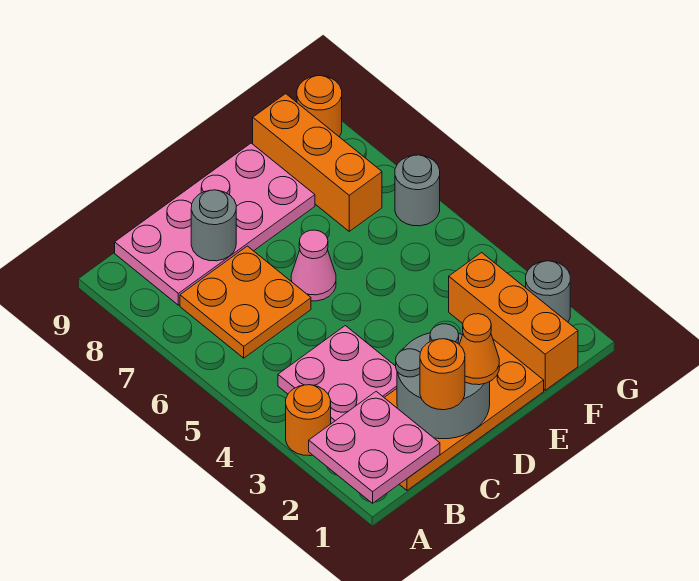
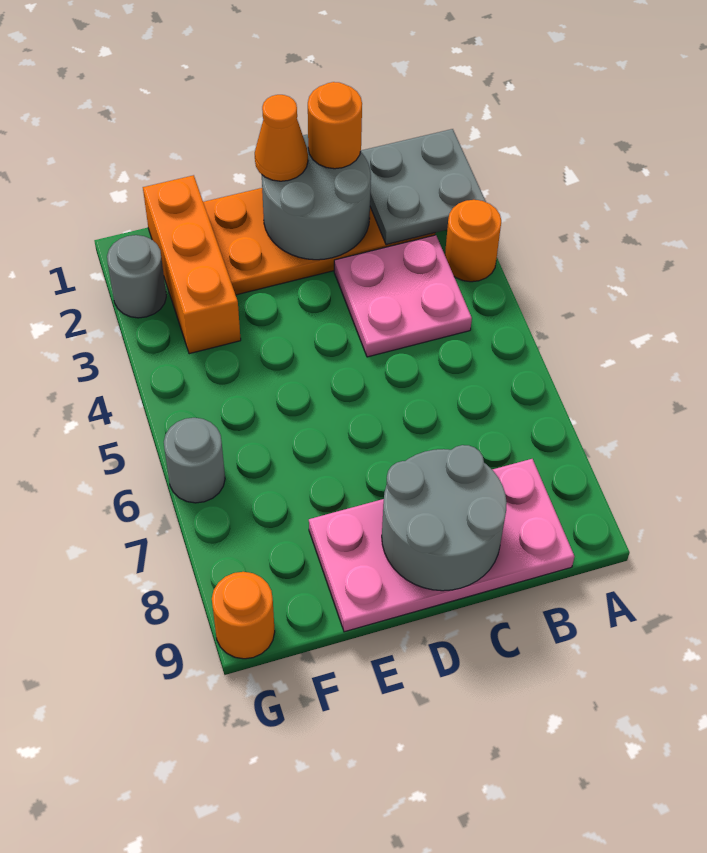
pink 2x2 plate [309,391,440,503] -> grey 2x2 plate [361,129,486,245]
orange 2x2 plate [180,246,311,358] -> none
grey 1x1 round brick [191,190,236,261] -> grey 2x2 round brick [382,445,507,591]
pink 1x1 cone [291,230,336,301] -> none
orange 1x3 brick [253,94,382,231] -> none

